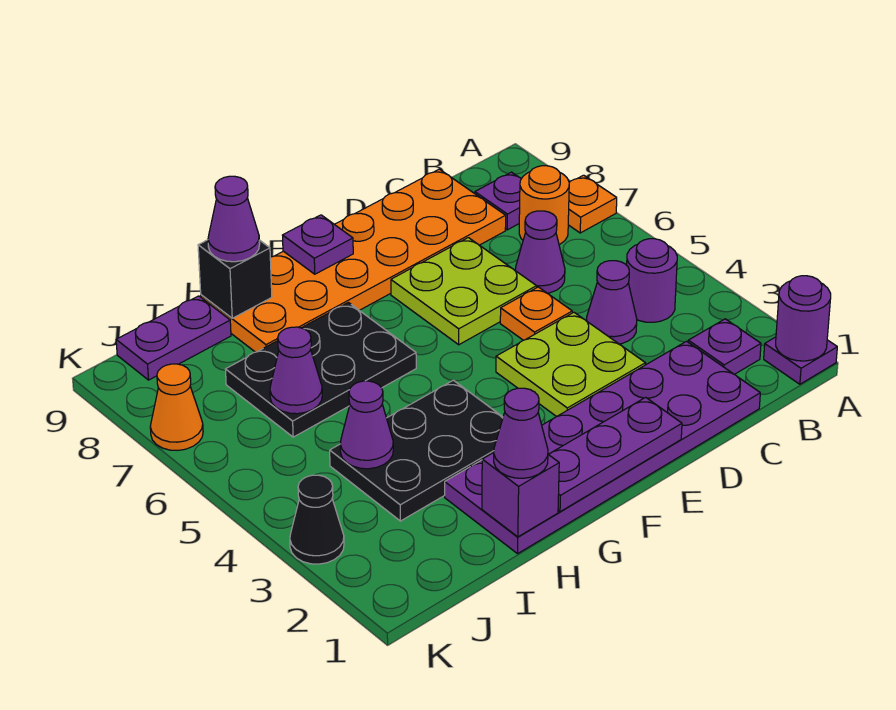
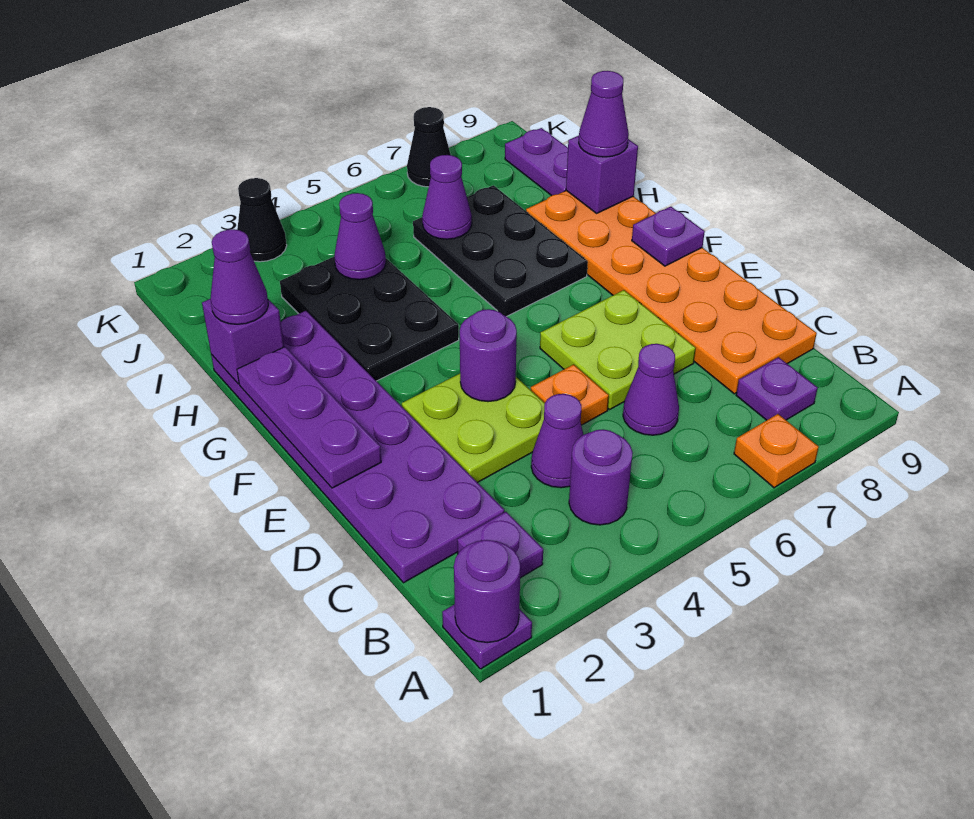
orange 1x1 round brick [519,166,569,244] -> none
none -> purple 1x1 round brick [460,309,517,402]
black 1x1 brick [198,240,272,318] -> purple 1x1 brick [566,136,638,213]
orange 1x1 cone [150,364,203,450] -> black 1x1 cone [407,107,451,187]

